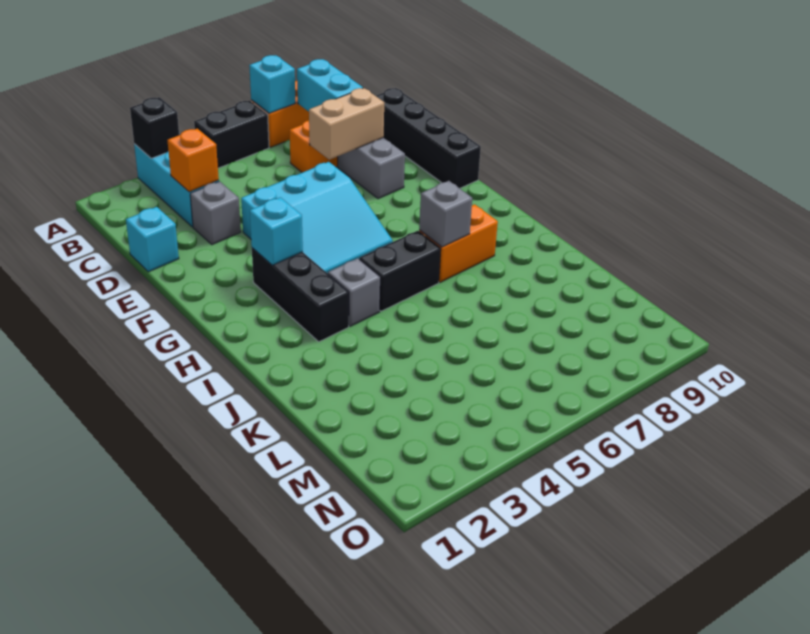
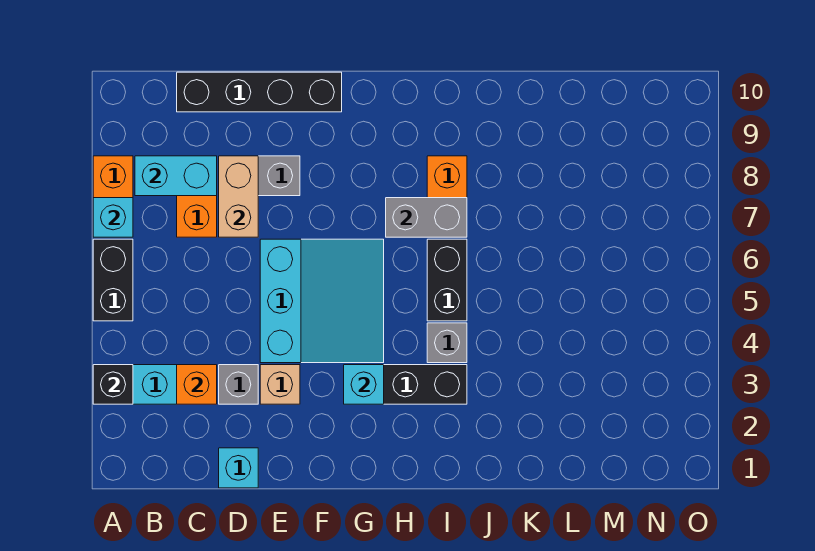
none -> tan 1x1 brick [260,365,300,404]
grey 1x1 brick [419,181,472,247] -> grey 1x2 brick [386,198,467,237]

